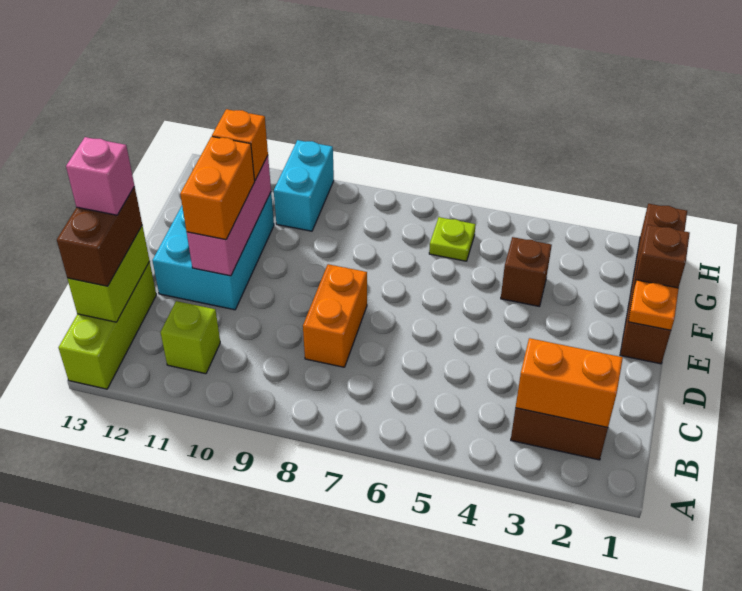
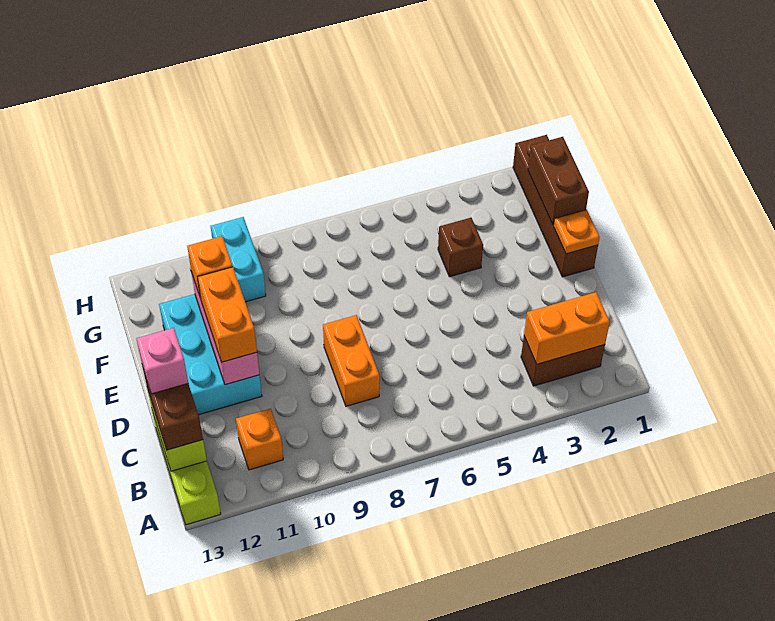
lime 1x1 brick [161,301,220,374] -> orange 1x1 brick [236,409,283,470]
brown 1x1 brick [634,225,690,288] -> brown 1x2 brick [528,137,589,225]
lime 1x1 plate [429,217,476,261] -> none

